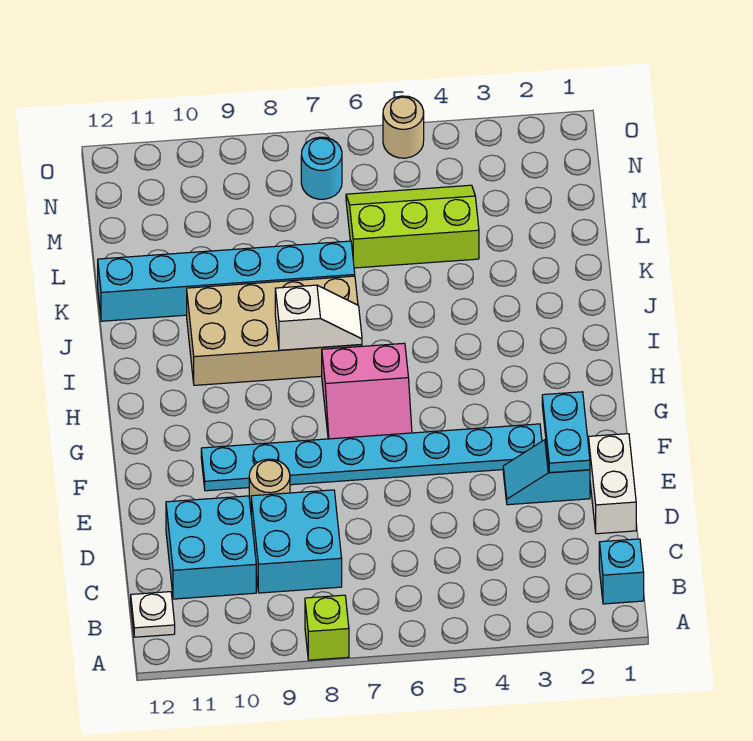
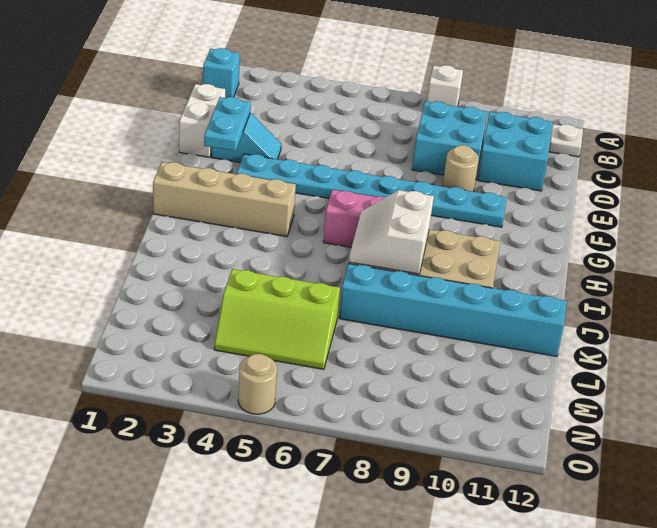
lime 1x1 brick [305,595,349,660] -> white 1x1 brick [427,65,463,107]
none -> tan 1x4 brick [153,162,296,237]
white 1x2 slope [275,285,362,350] -> white 2x2 slope [349,190,434,274]
cyan 1x1 round brick [301,137,342,199] -> none

